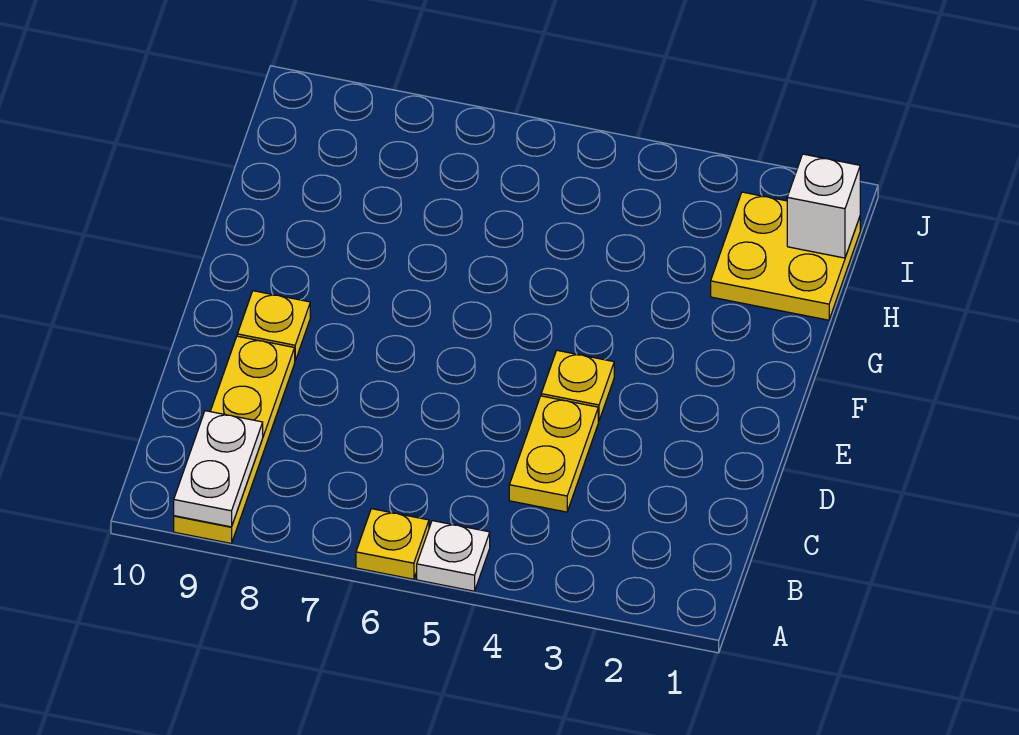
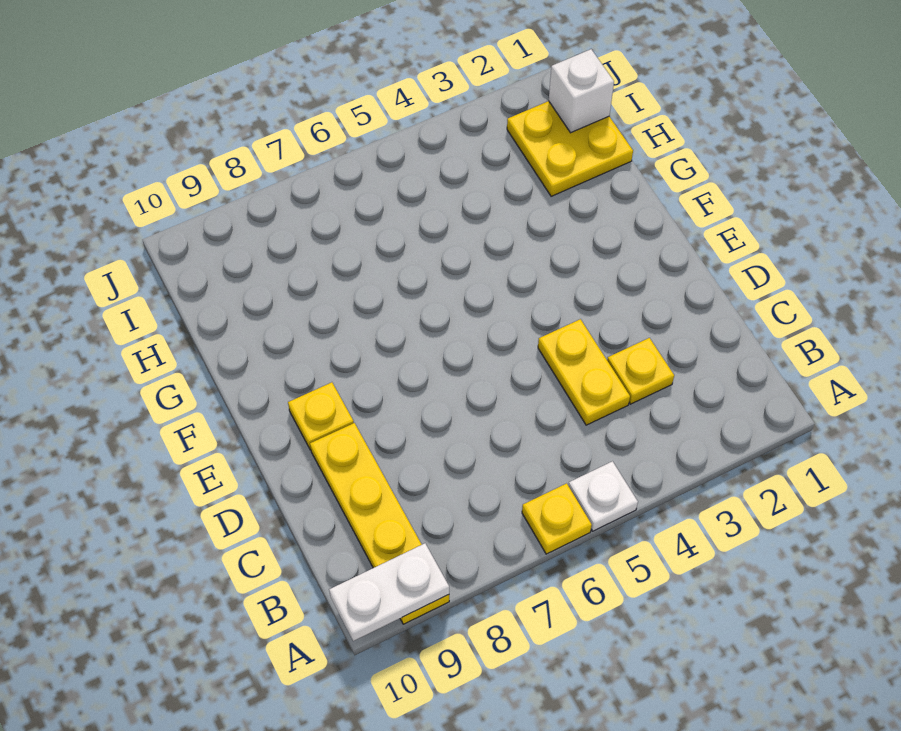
white 1x2 plate [174,411,263,527] -> white 1x2 plate turned to [329,543,449,641]
yellow 1x1 plate [541,350,614,421] -> yellow 1x1 plate moved to [607,338,674,404]

